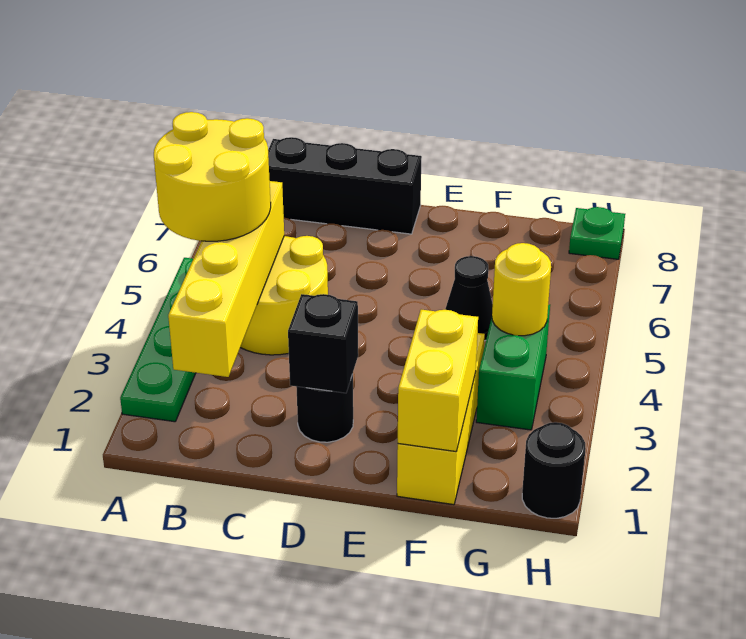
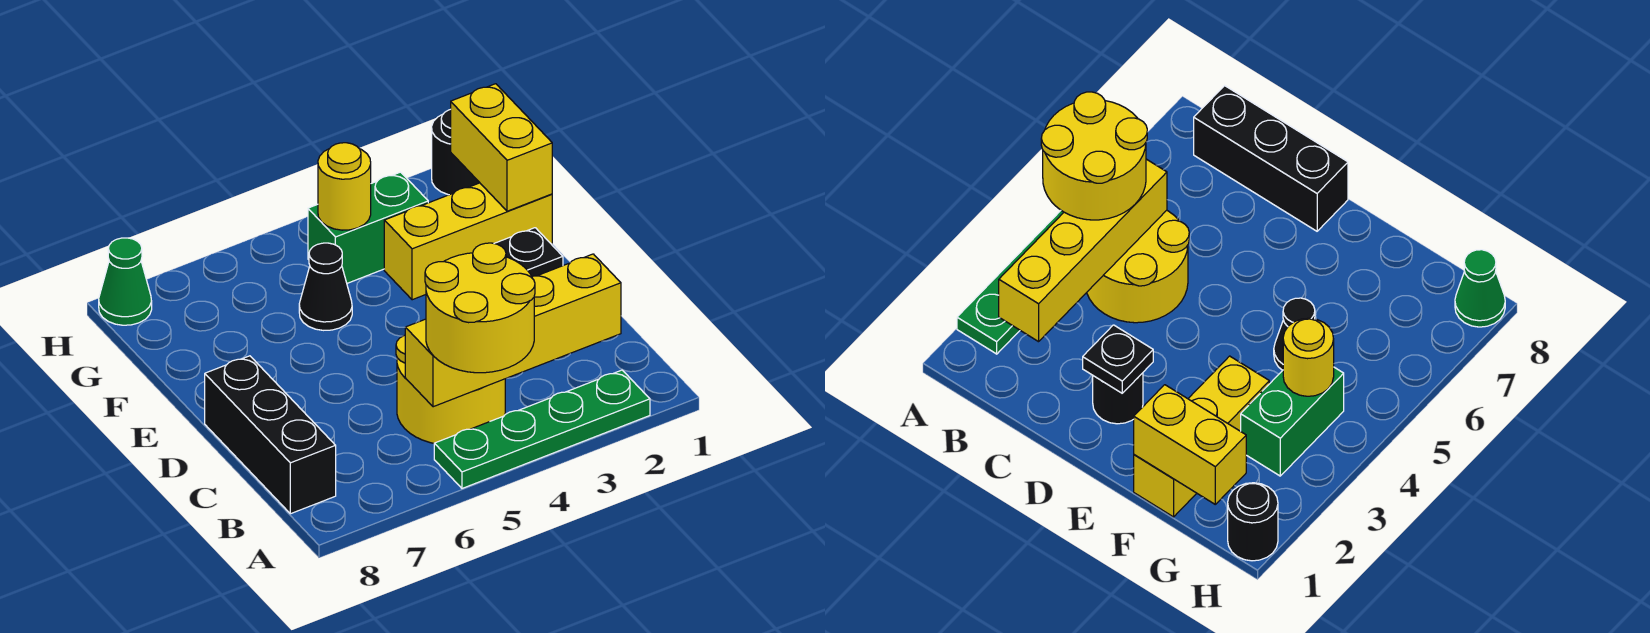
black 1x1 brick [288,294,358,393] -> black 1x1 plate [494,228,563,276]
yellow 1x2 brick [398,310,478,452] -> yellow 1x2 brick turned to [451,84,552,211]
green 1x1 plate [569,207,625,259] -> green 1x1 cone [99,238,152,325]

